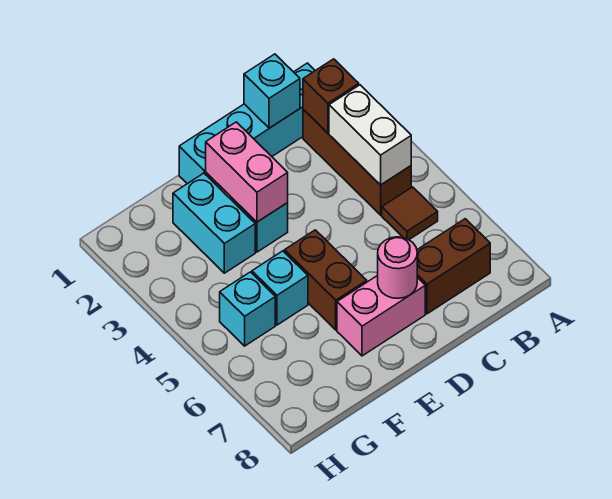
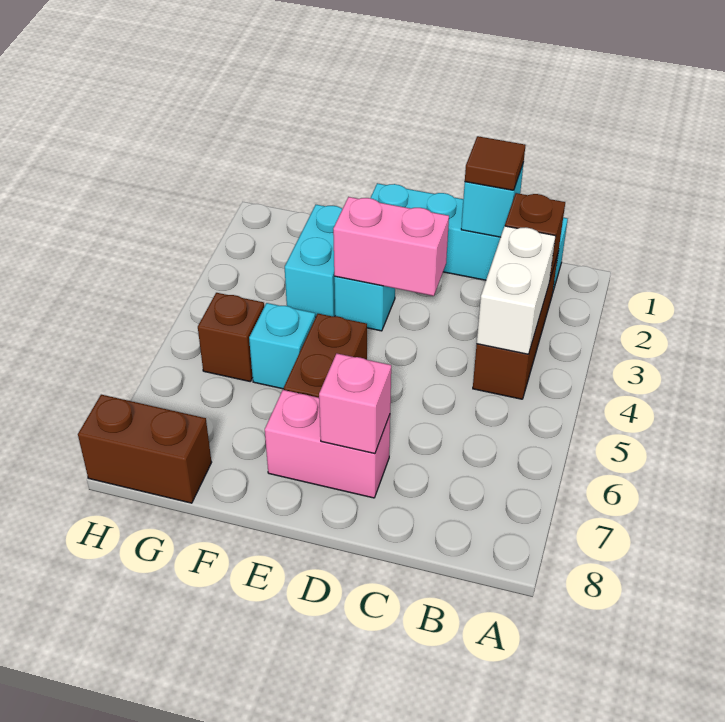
brown 1x1 tile [382,187,438,240] -> brown 1x1 tile moved to [465,136,525,190]
brown 1x2 brick [417,219,490,314] -> brown 1x2 brick moved to [78,395,212,503]
pink 1x1 round brick [378,237,417,298] -> pink 1x1 brick [319,353,391,454]
pink 1x2 brick [206,122,288,222] -> pink 1x2 brick turned to [333,197,449,296]
cyan 1x1 brick [220,272,275,346] -> brown 1x1 brick [198,293,264,382]

